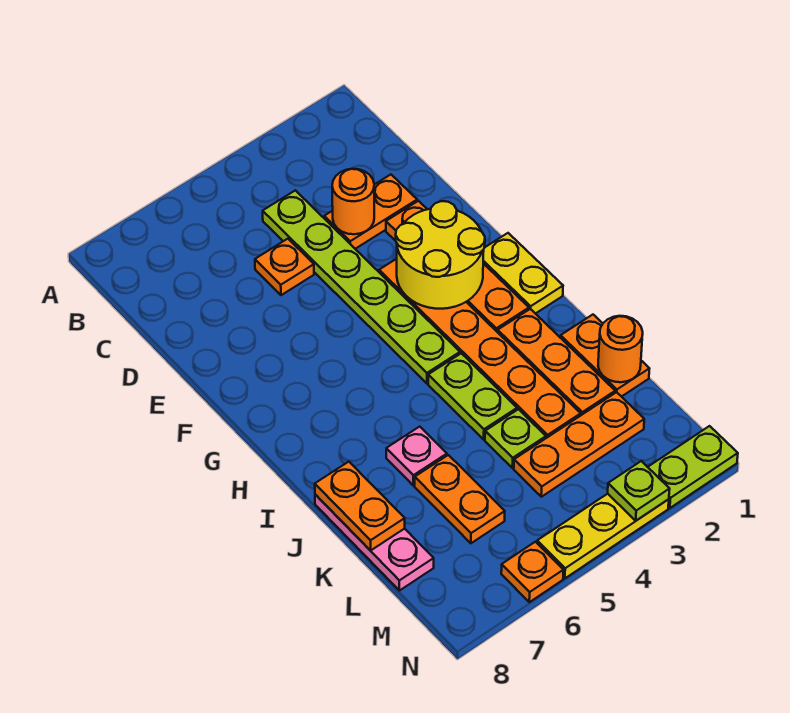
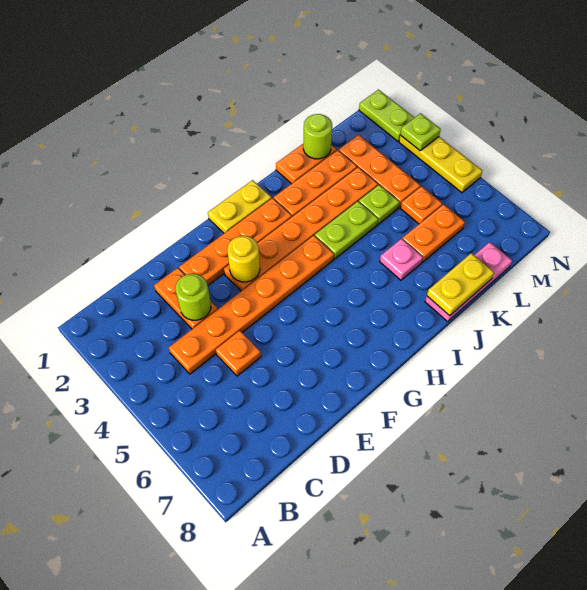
lime 1x6 plate [263,190,460,383] -> orange 1x6 plate [169,235,334,374]
orange 1x1 round brick [332,169,374,234] -> lime 1x1 round brick [175,274,211,320]
yellow 2x2 round brick [396,201,485,309] -> yellow 1x1 round brick [227,236,260,282]
orange 1x2 plate [315,462,405,551] -> yellow 1x2 plate [427,253,494,316]
orange 1x1 round brick [598,316,643,382] -> lime 1x1 round brick [303,114,332,159]
orange 1x1 plate [501,542,564,602] -> orange 1x1 plate moved to [400,186,442,224]

